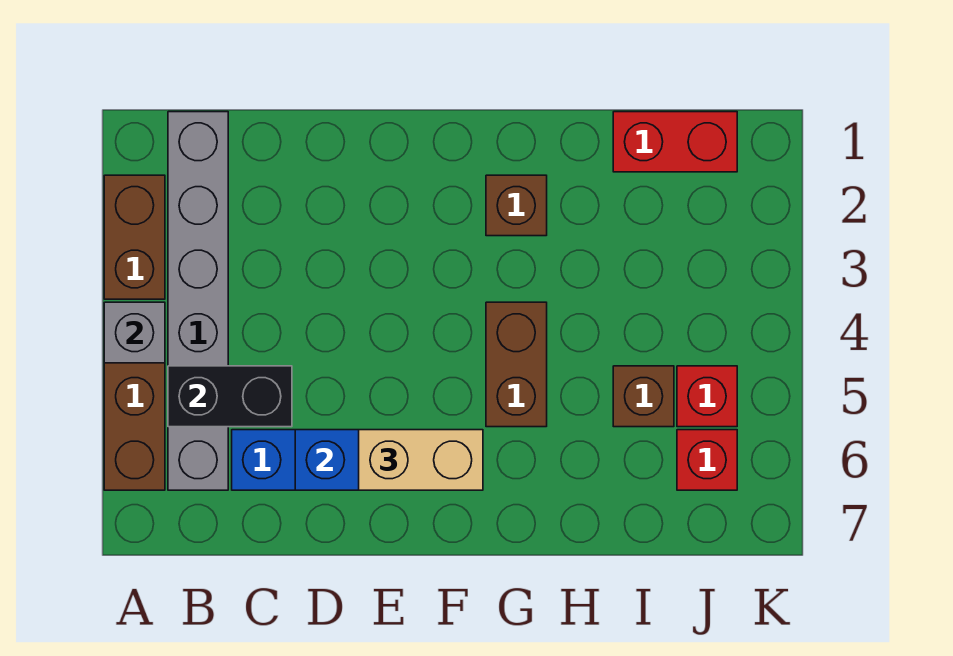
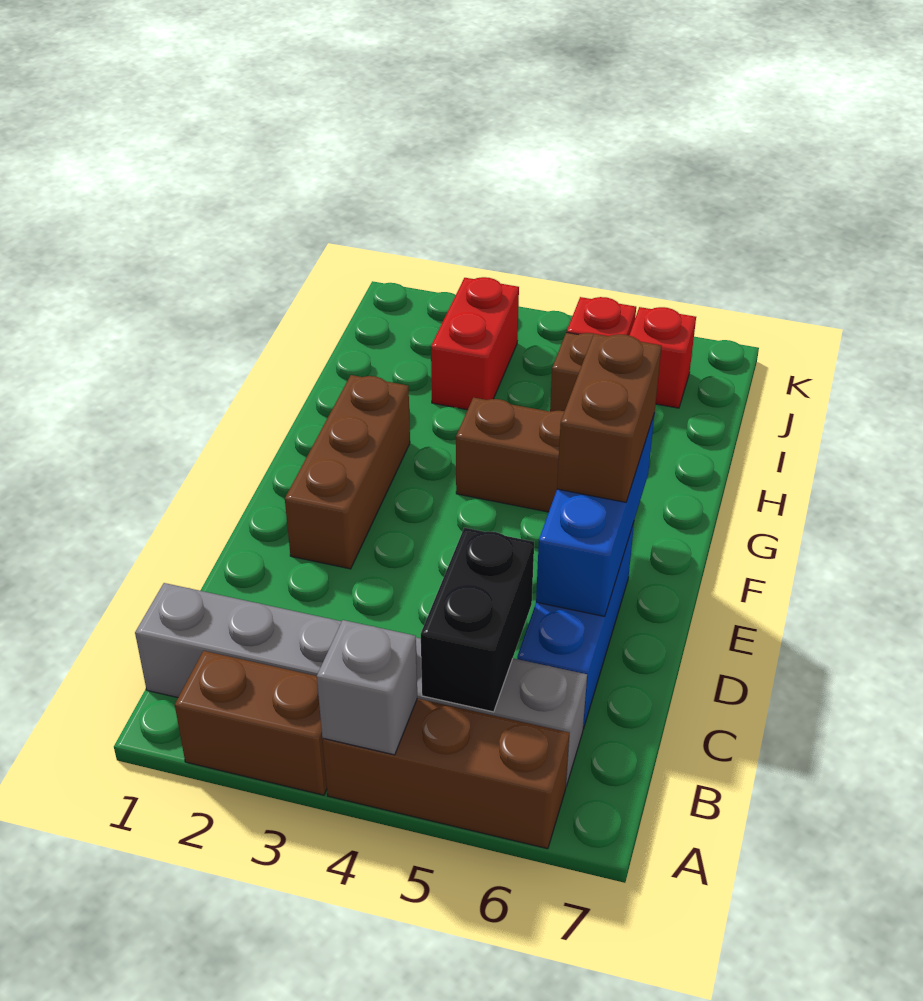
tan 1x2 brick [359,430,483,490] -> brown 1x2 brick [557,334,662,502]
brown 1x1 brick [486,175,547,236] -> brown 1x3 brick [285,375,410,569]
red 1x2 brick [613,112,737,172] -> red 1x2 brick moved to [431,277,519,410]

